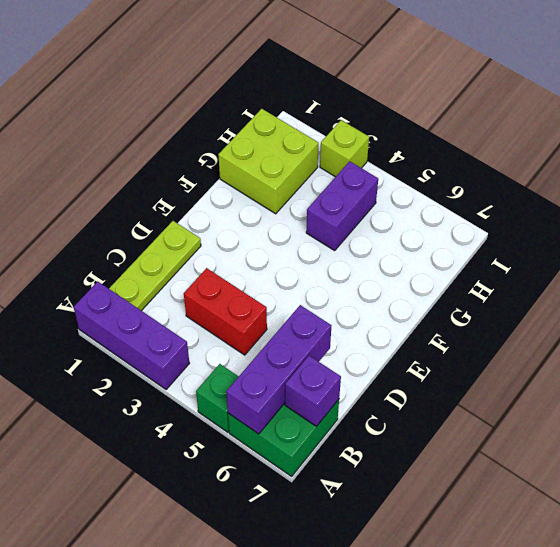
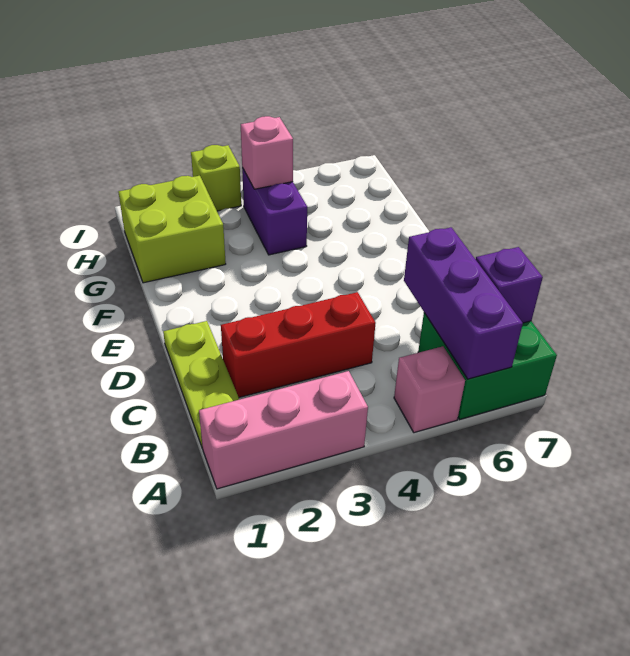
purple 1x3 brick [74,282,189,390] -> pink 1x3 brick [199,371,368,489]
green 1x1 brick [196,364,239,432] -> pink 1x1 brick [394,346,465,433]
red 1x2 brick [184,268,267,355] -> red 1x3 brick [221,292,376,397]
none -> pink 1x1 brick [241,116,293,189]

